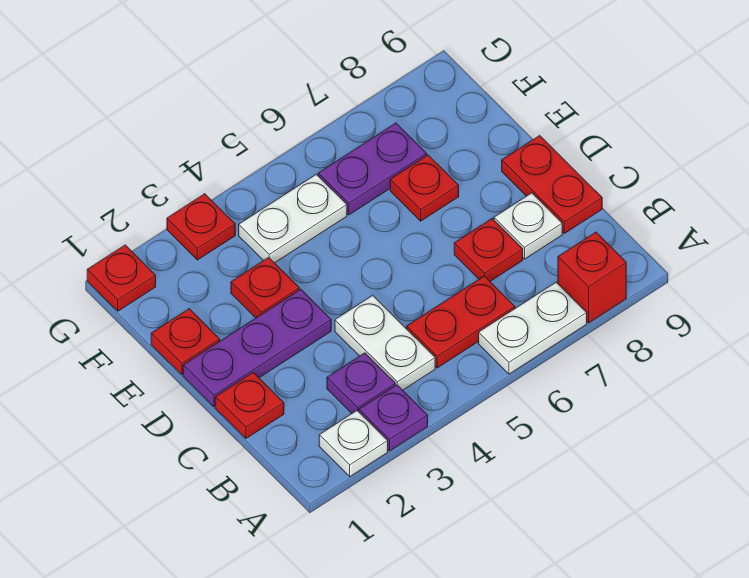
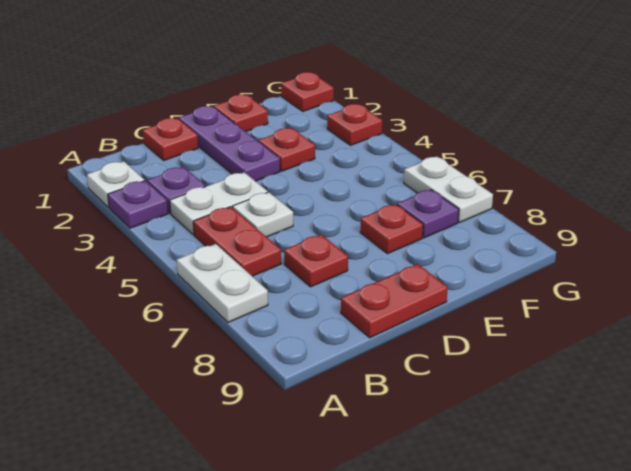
red 1x1 brick [558,232,626,323] -> none
white 1x1 plate [494,193,562,259] -> white 1x1 plate moved to [233,192,293,237]
white 1x2 plate [239,174,347,263] -> white 1x2 plate moved to [404,156,493,223]
purple 1x2 plate [318,123,427,215] -> purple 1x1 plate [397,189,459,238]

